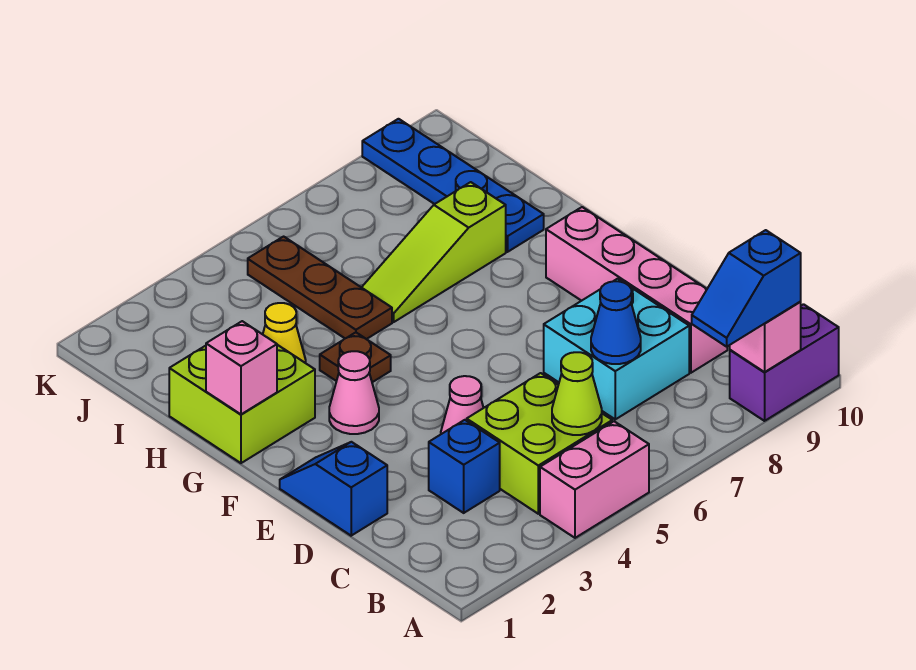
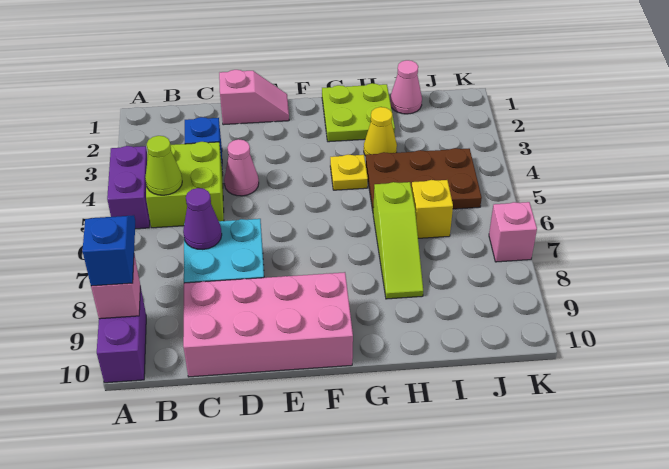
pink 1x2 brick [540,421,649,538] -> purple 1x2 brick [107,146,150,229]
blue 1x1 cone [591,281,641,364] -> purple 1x1 cone [183,188,222,249]
pink 1x4 brick [546,207,727,373] -> pink 2x4 brick [183,272,353,377]
blue 1x2 slope [280,442,387,536] -> pink 1x2 slope [219,70,289,125]
pink 1x1 cone [329,351,379,434] -> pink 1x1 cone moved to [390,60,422,114]
lime 2x2 brick [169,345,315,463] -> lime 2x2 plate [322,83,395,142]
pink 1x1 brick [206,321,277,414] -> pink 1x1 brick moved to [489,202,537,262]
brown 1x1 plate [320,332,391,382] -> yellow 1x1 plate [330,155,368,190]
brown 1x3 plate [248,237,392,339] -> brown 2x3 plate [366,148,482,211]
lime 1x3 slope [362,182,506,322] -> lime 1x3 slope turned to [373,182,423,299]
blue 1x4 plate [362,119,544,252] -> none
none -> yellow 1x1 brick [411,180,453,238]

